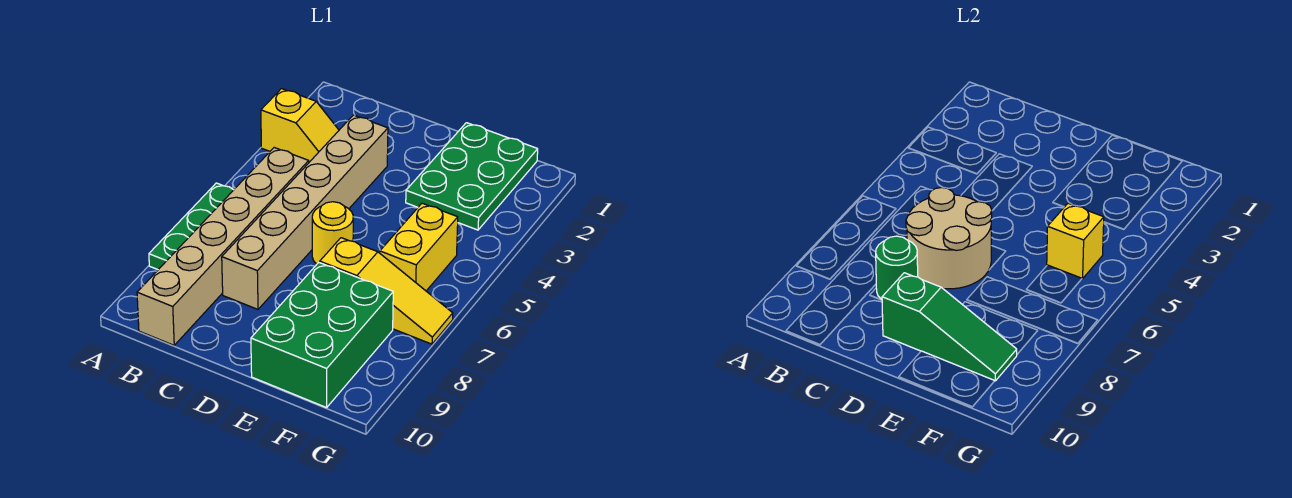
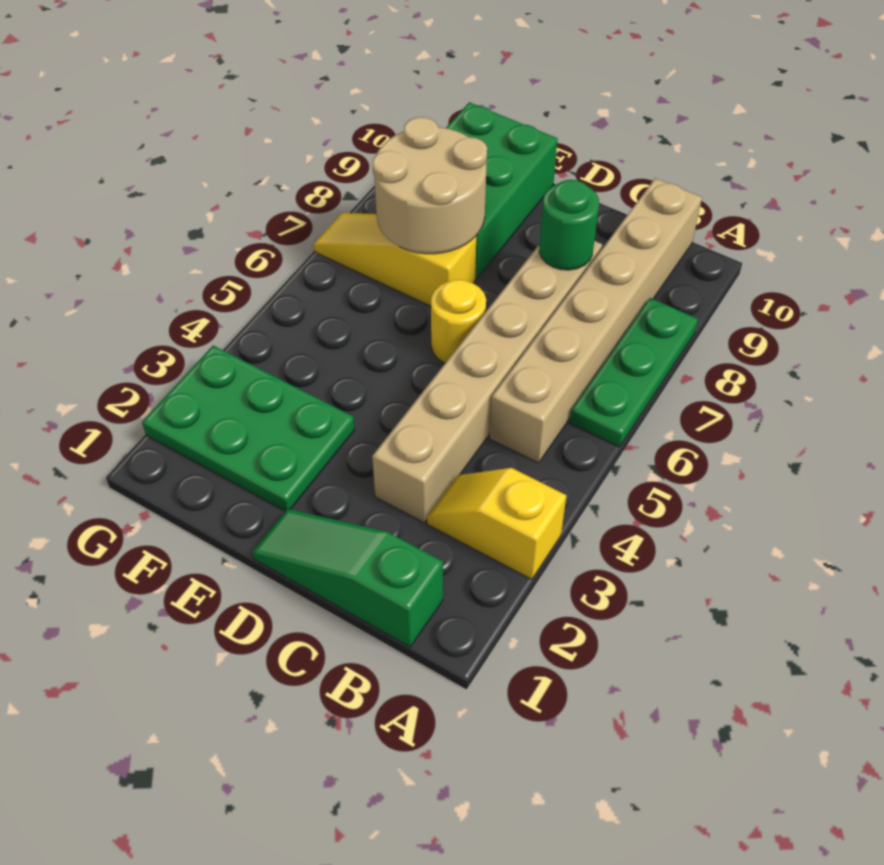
tan 2x2 round brick [906,188,992,289] -> tan 2x2 round brick moved to [372,117,487,254]
green 1x3 slope [882,273,1017,381] -> green 1x3 slope moved to [252,509,443,647]
green 2x3 plate [406,123,538,230] -> green 2x3 plate turned to [142,345,355,511]
yellow 1x2 brick [380,203,458,291] -> none
yellow 1x1 brick [1047,203,1104,279] -> none

